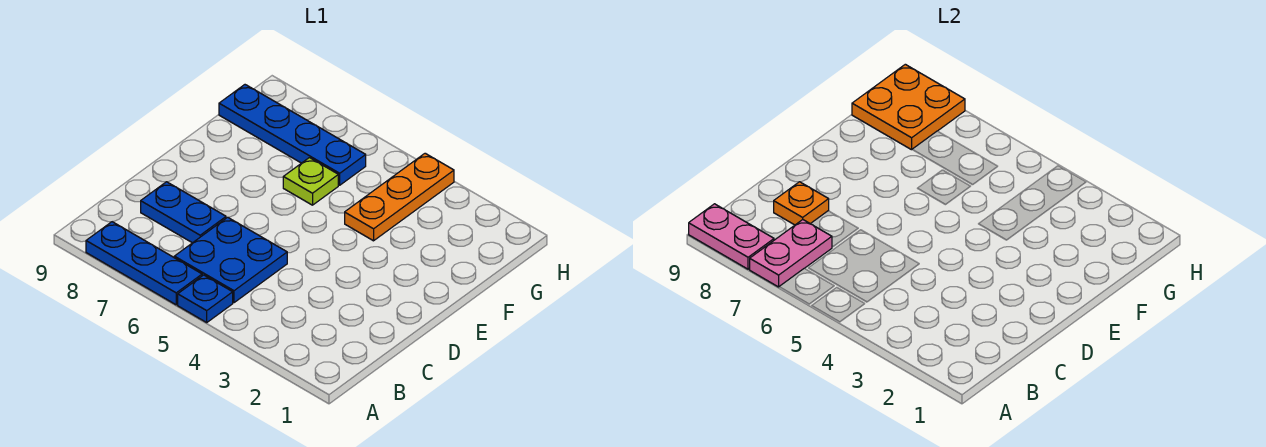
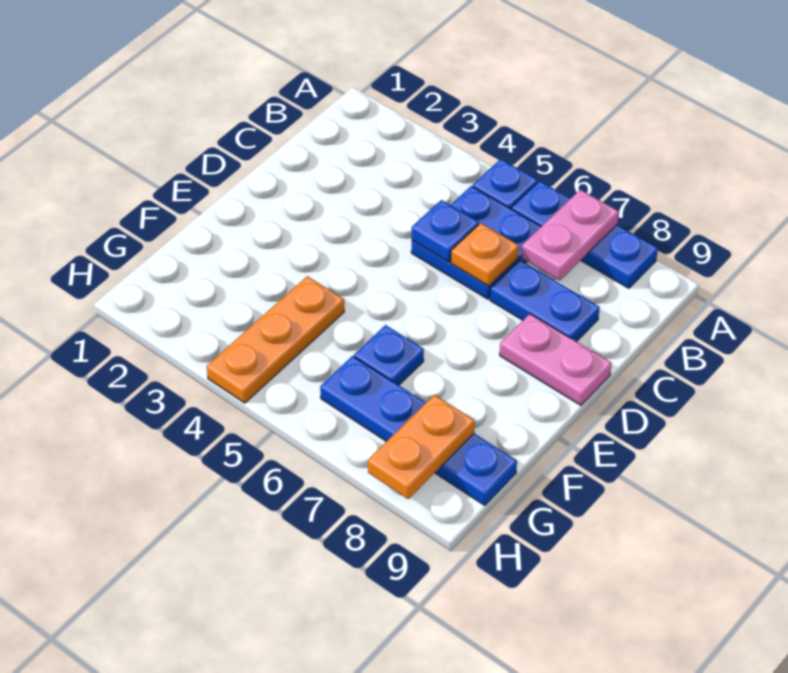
pink 1x2 plate [689,204,774,269] -> pink 1x2 plate moved to [500,314,612,405]
none -> blue 1x1 plate [412,200,479,262]
orange 1x1 plate [774,182,829,225] -> orange 1x1 plate moved to [451,223,519,286]
lime 1x1 plate [283,158,338,205] -> blue 1x1 plate [354,325,424,385]
orange 2x2 plate [852,64,965,150] -> orange 1x2 plate [368,395,475,499]

